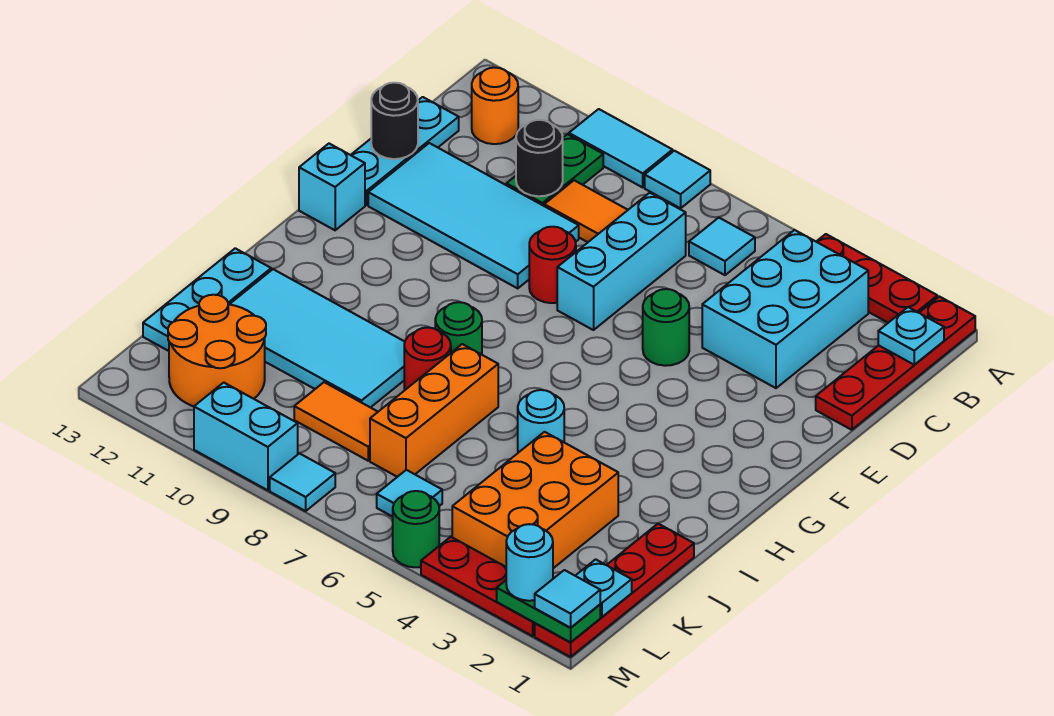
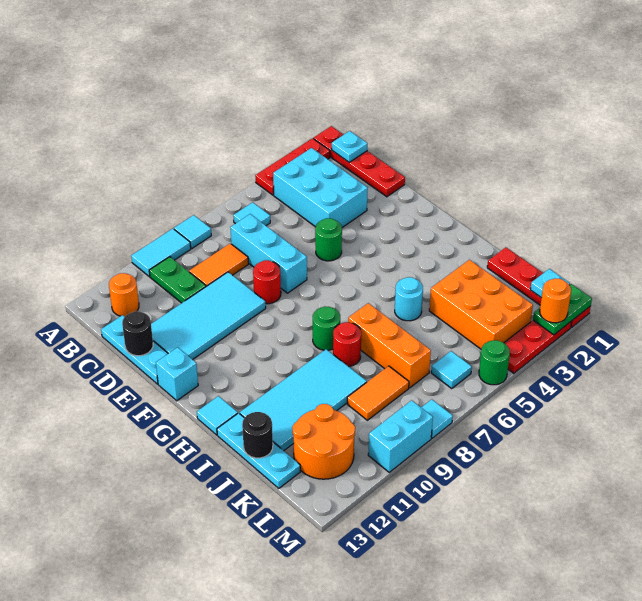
black 1x1 round brick [516,120,563,196] -> black 1x1 round brick moved to [242,412,273,458]
cyan 1x1 tile [535,570,600,628] -> cyan 1x1 tile moved to [197,396,238,435]
cyan 1x1 round brick [506,524,553,601] -> orange 1x1 round brick [540,278,571,323]

